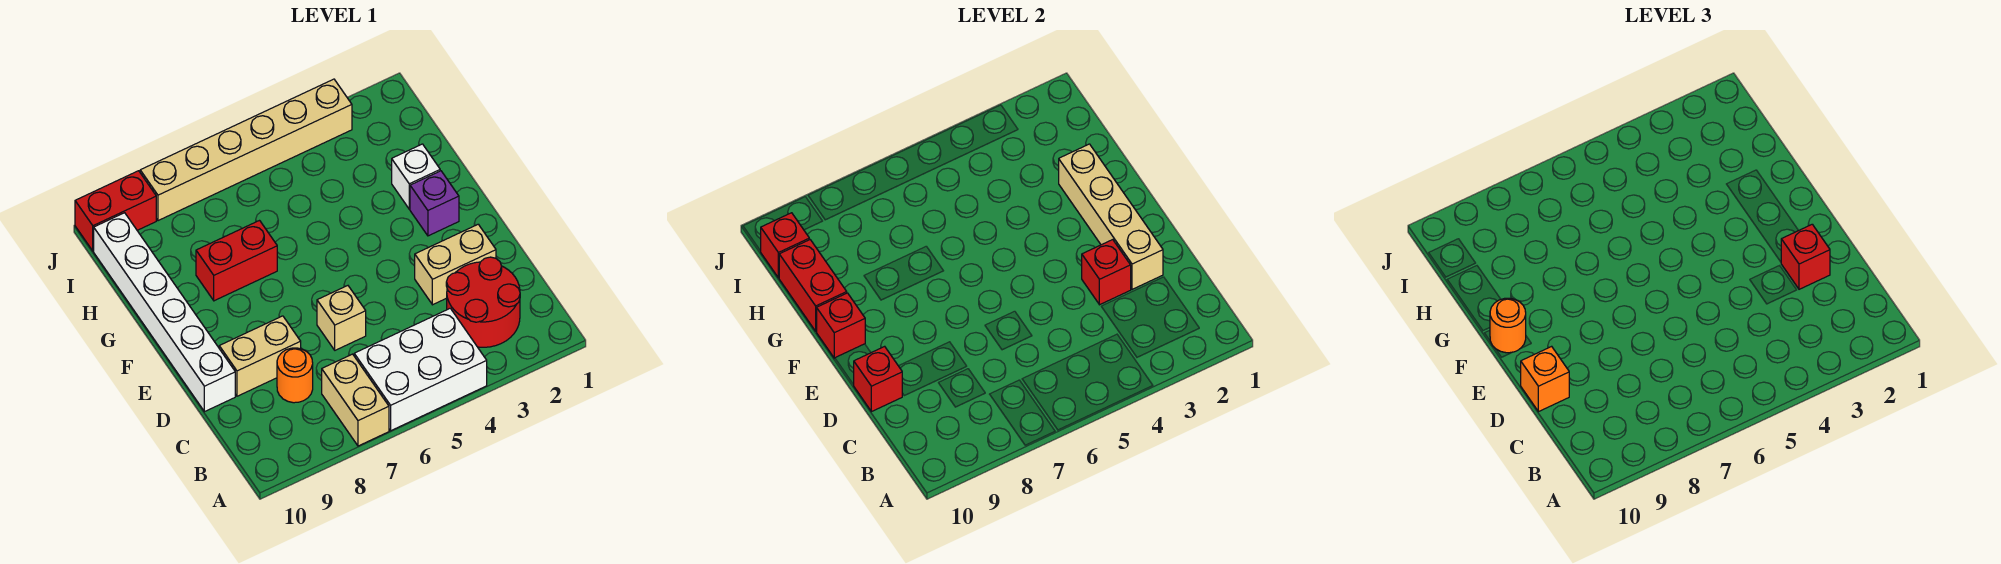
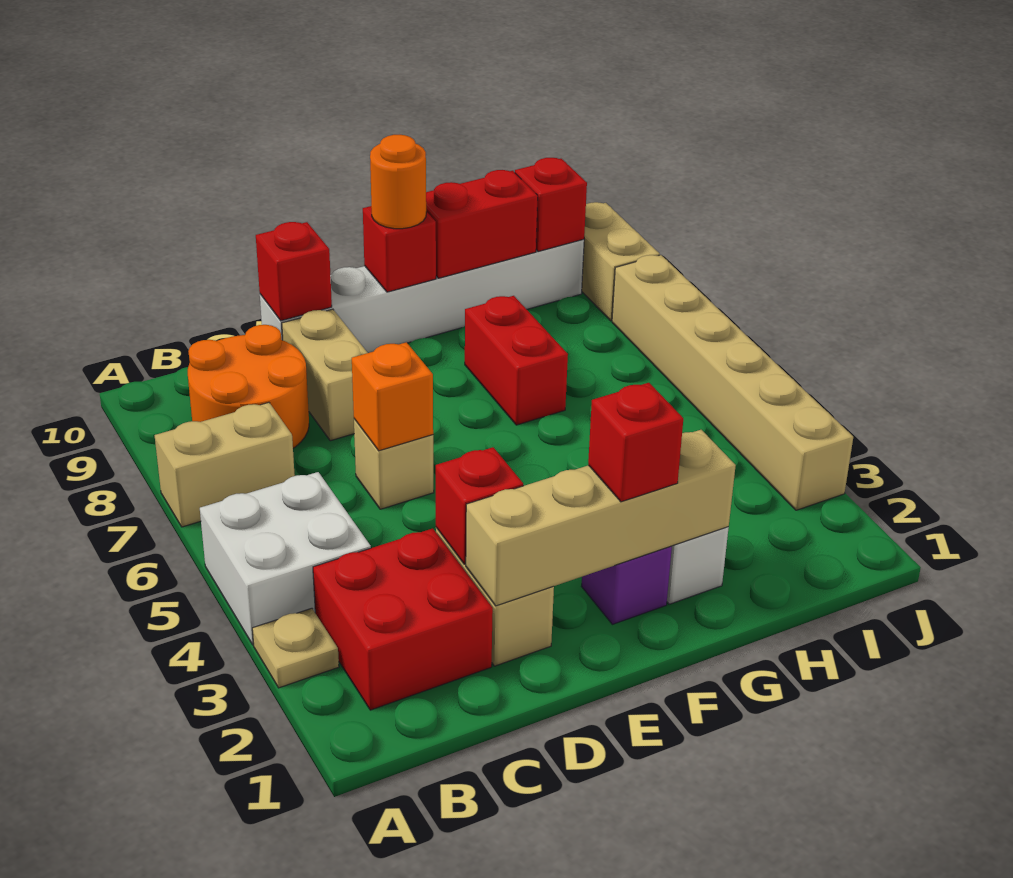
none -> tan 1x1 plate [252,608,339,688]
white 2x3 brick [354,308,487,431] -> white 2x2 brick [200,472,371,645]
red 2x2 round brick [446,257,520,347] -> red 2x2 brick [313,528,493,710]
orange 1x1 round brick [277,348,313,403] -> orange 2x2 round brick [188,325,309,448]
red 1x1 brick [1781,224,1830,289] -> red 1x1 brick moved to [588,383,683,502]
orange 1x1 brick [1521,346,1569,412] -> orange 1x1 brick moved to [352,342,433,451]
red 1x2 brick [75,171,156,251] -> tan 1x2 brick [582,202,660,321]

